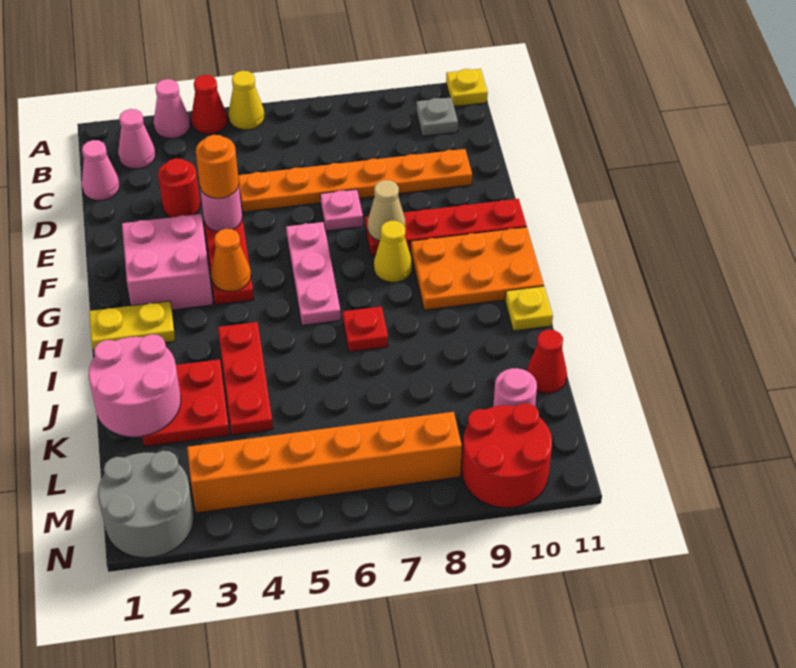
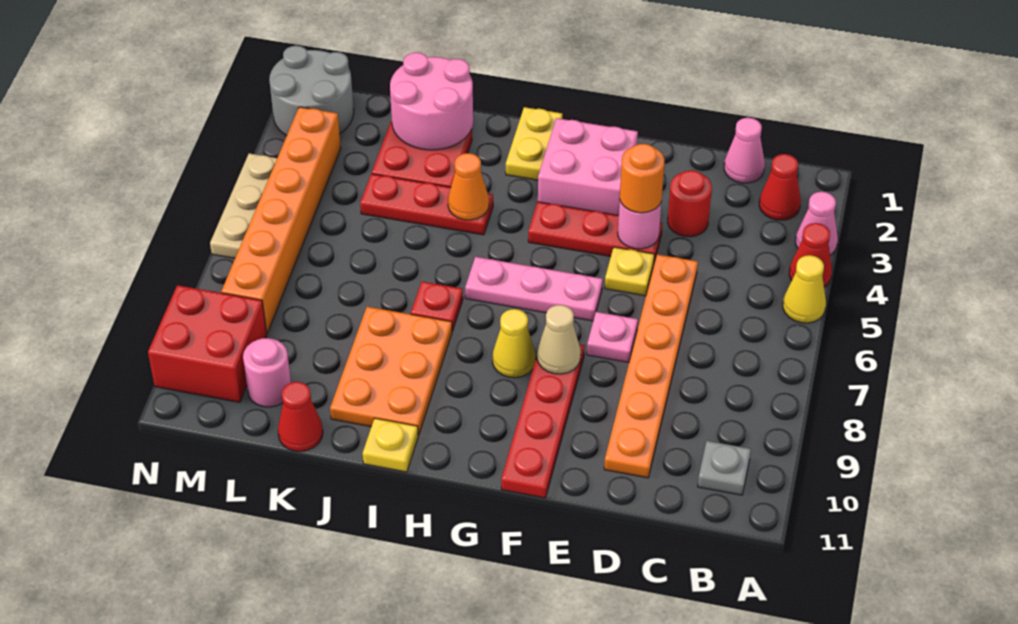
yellow 1x1 plate [446,69,488,106] -> yellow 1x1 plate moved to [605,247,655,296]
pink 1x1 cone [118,109,155,169] -> red 1x1 cone [759,154,801,220]
orange 1x1 cone [211,229,251,291] -> orange 1x1 cone moved to [448,153,489,220]
orange 2x3 plate [411,227,544,310] -> orange 2x3 plate moved to [330,307,452,435]
red 2x2 round brick [462,403,552,508] -> red 2x2 brick [148,285,267,402]
none -> tan 1x3 plate [210,153,277,258]

